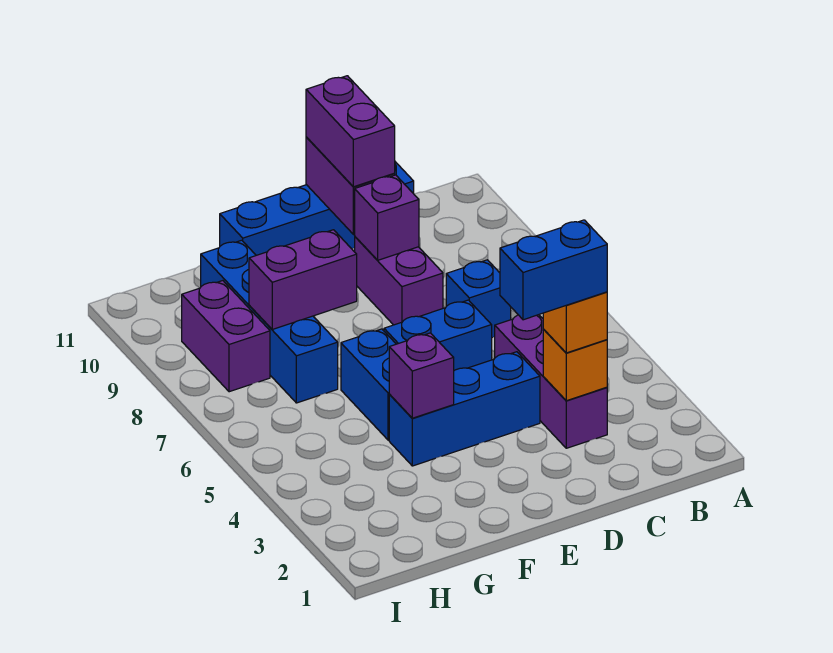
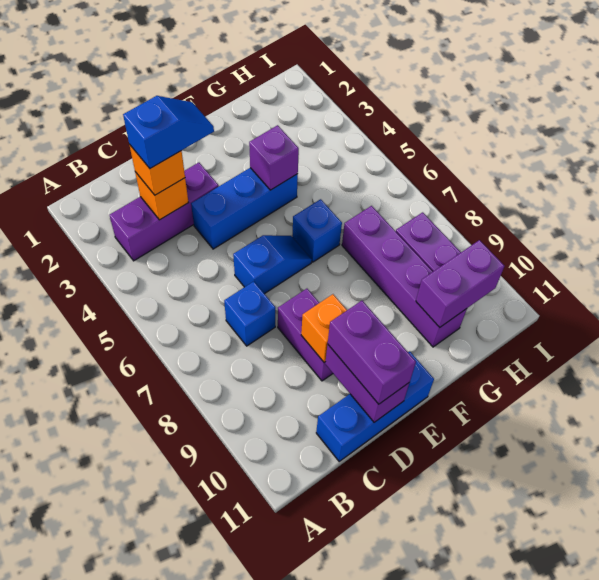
purple 1x3 brick [495,315,607,448] -> purple 1x3 brick turned to [110,163,219,261]
blue 1x2 brick [500,220,607,320] -> blue 1x2 slope [123,96,214,168]
blue 1x4 brick [220,162,414,255] -> blue 1x3 brick [316,351,434,461]
blue 1x2 brick [384,300,492,370] -> blue 1x2 slope [233,235,312,294]
purple 1x1 brick [355,175,419,260] -> orange 1x1 brick [301,294,347,362]
blue 1x2 brick [341,329,396,440] -> blue 1x1 brick [292,199,342,262]
purple 1x2 brick [249,230,357,329] -> purple 1x2 brick moved to [416,240,504,327]
blue 1x4 brick [201,240,338,403] -> purple 1x4 brick [342,206,467,347]

